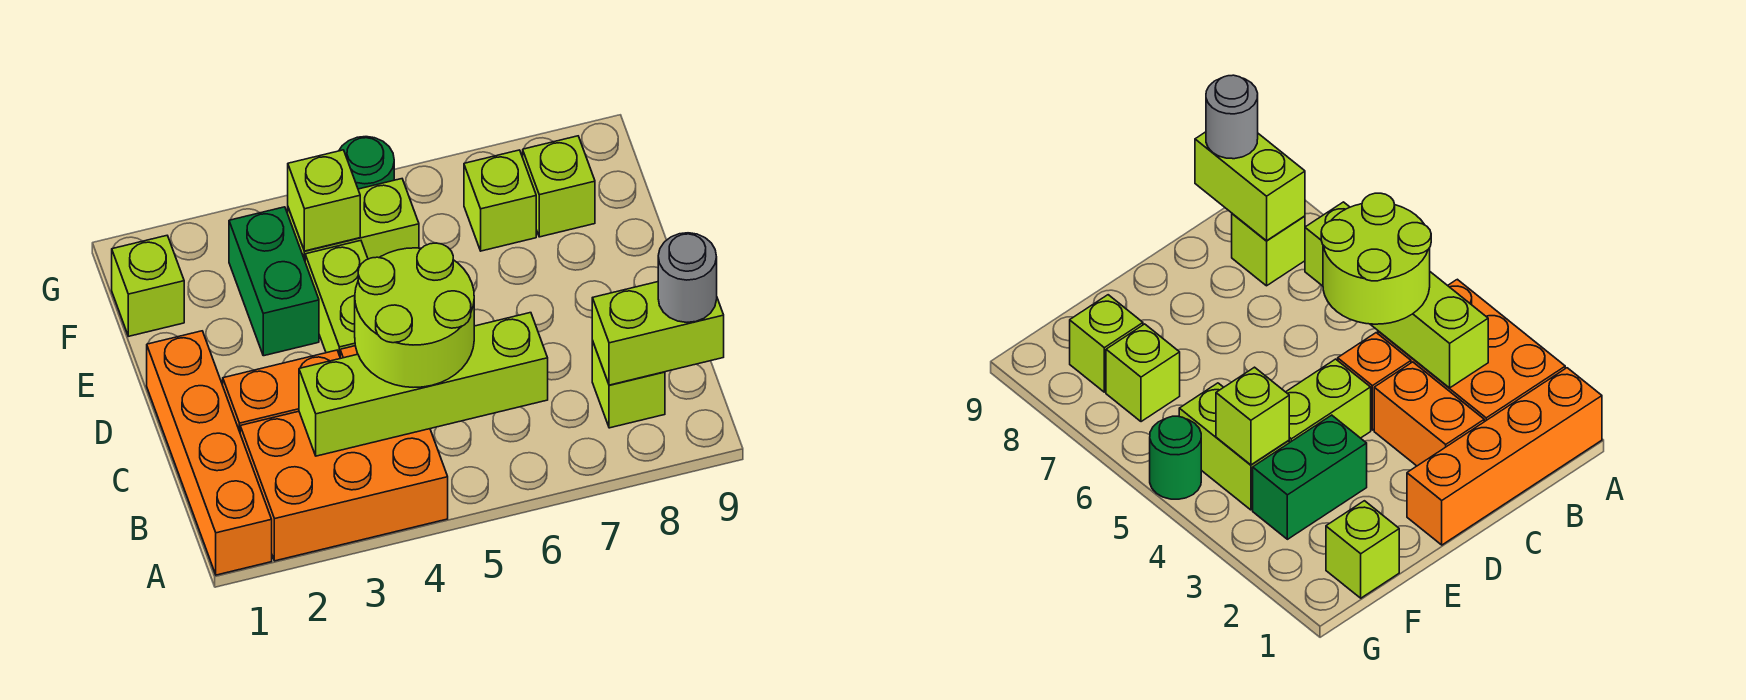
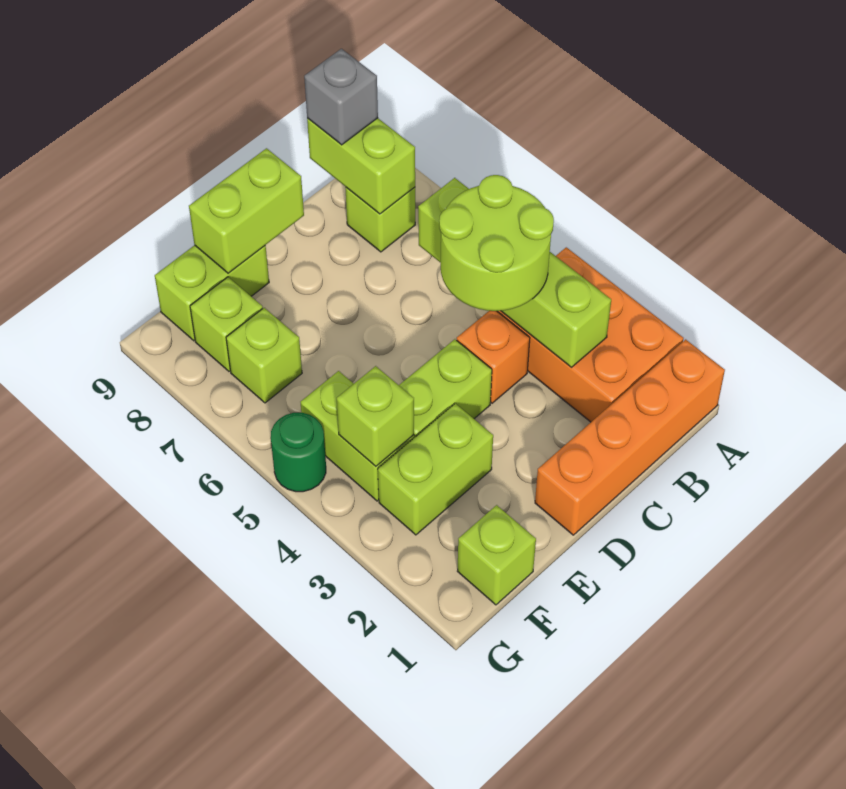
grey 1x1 round brick [658,233,717,322] -> grey 1x1 brick [304,49,378,145]
orange 1x2 brick [223,350,340,432] -> none
none -> lime 1x2 brick [189,148,304,273]
green 1x2 brick [229,207,319,356] -> lime 1x2 brick [378,404,493,535]
none -> lime 1x2 brick [155,245,269,341]

